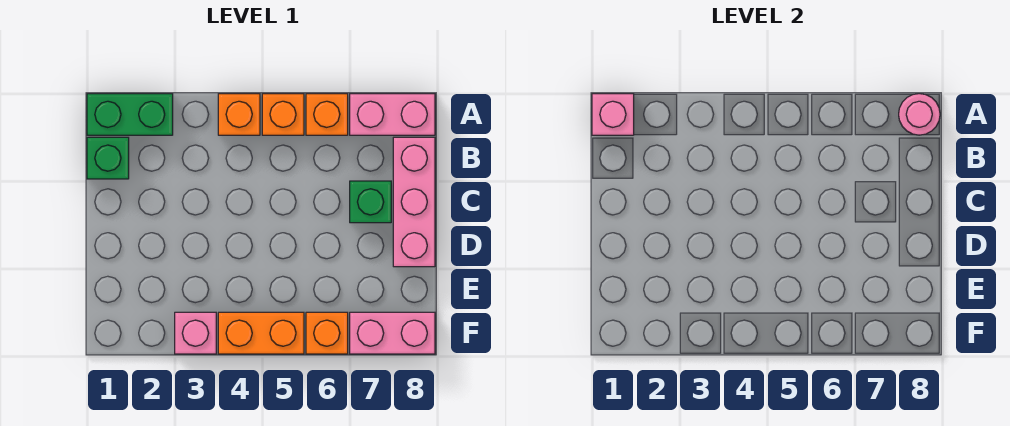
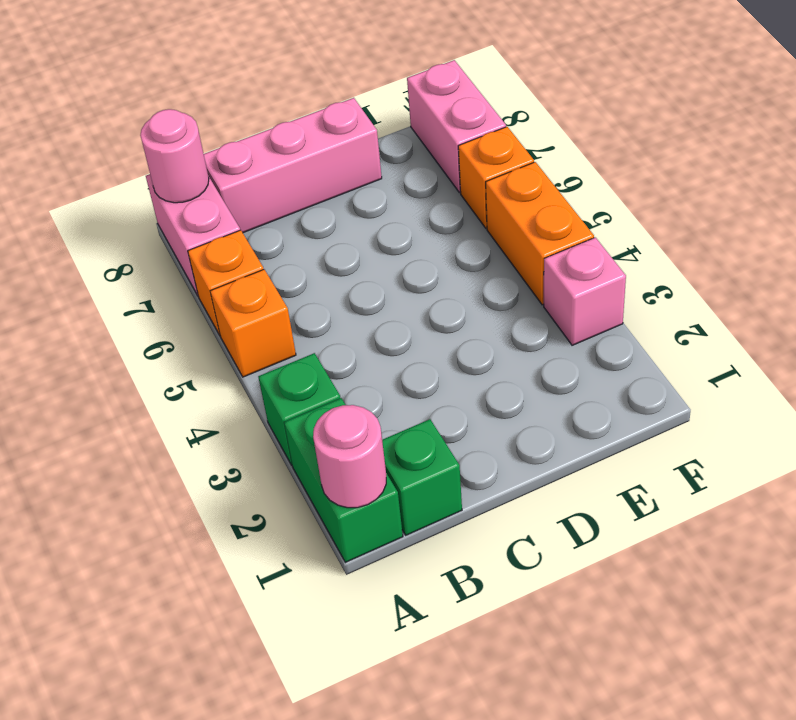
pink 1x1 brick [592,94,634,135] -> pink 1x1 round brick [313,405,386,508]
orange 1x1 brick [218,94,260,135] -> none
green 1x1 brick [350,181,391,223] -> green 1x1 brick moved to [258,353,340,465]

